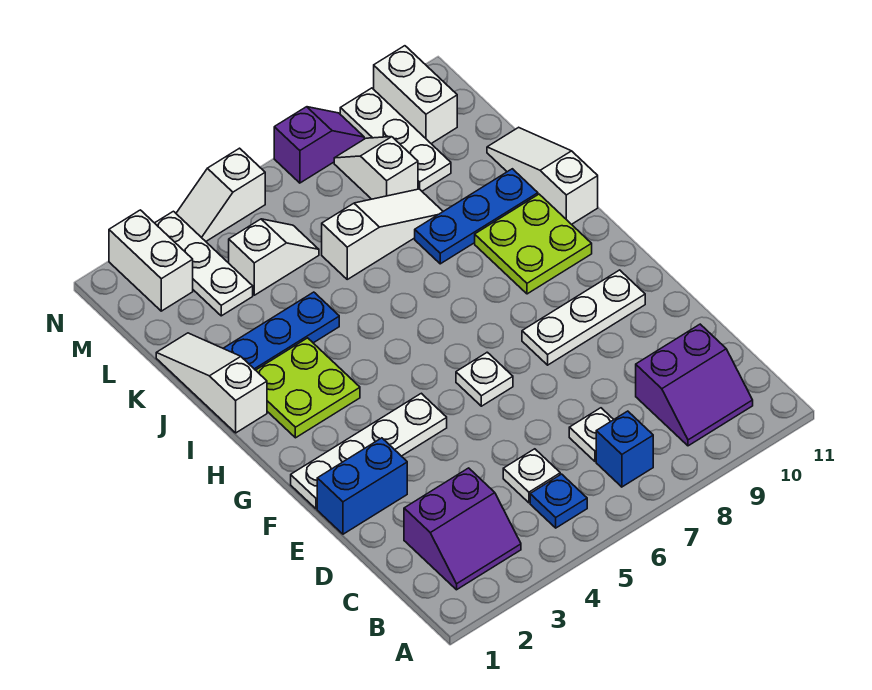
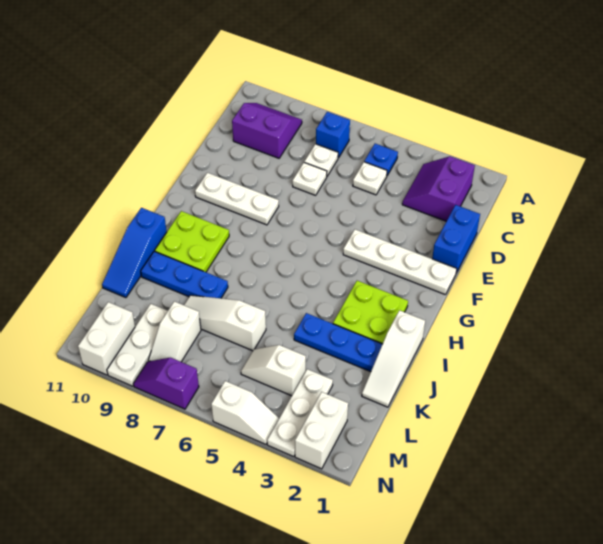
purple 2x2 slope [404,468,521,590] -> purple 2x2 slope turned to [402,156,475,221]
blue 1x2 brick [317,438,407,534] -> blue 1x2 brick turned to [432,205,480,273]
white 1x1 plate [456,352,513,406] -> white 1x1 plate moved to [292,163,327,195]
white 1x3 slope [487,127,598,224] -> blue 1x3 slope [102,208,167,298]

